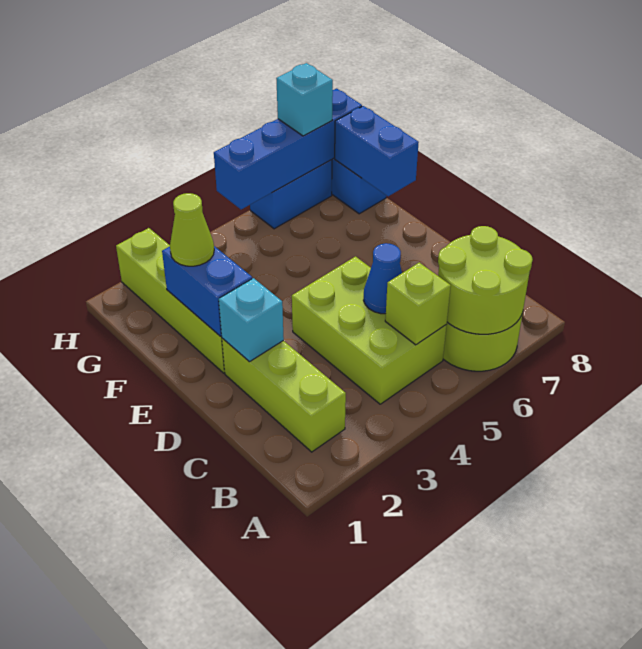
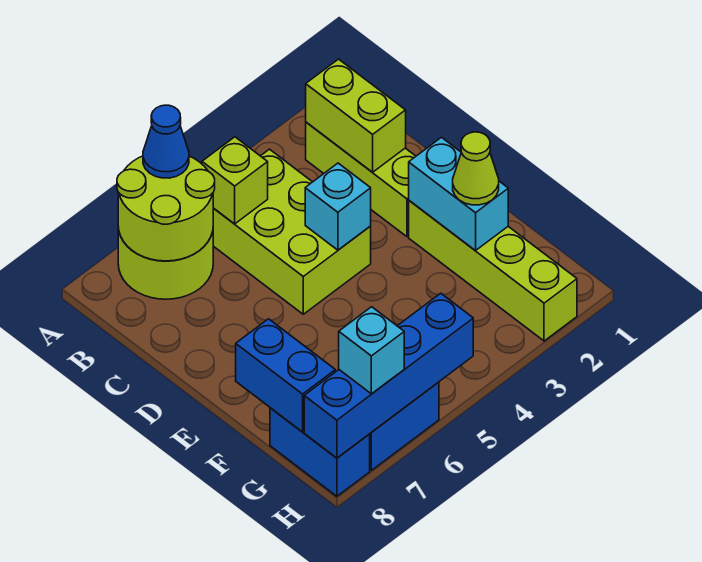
none -> lime 1x2 brick [306,59,406,172]
blue 1x1 cone [364,243,402,314] -> blue 1x1 cone moved to [143,105,189,178]
cyan 1x1 brick [219,278,284,362] -> cyan 1x1 brick moved to [305,163,371,250]
blue 1x2 brick [162,246,252,336] -> cyan 1x2 brick [409,137,508,250]

